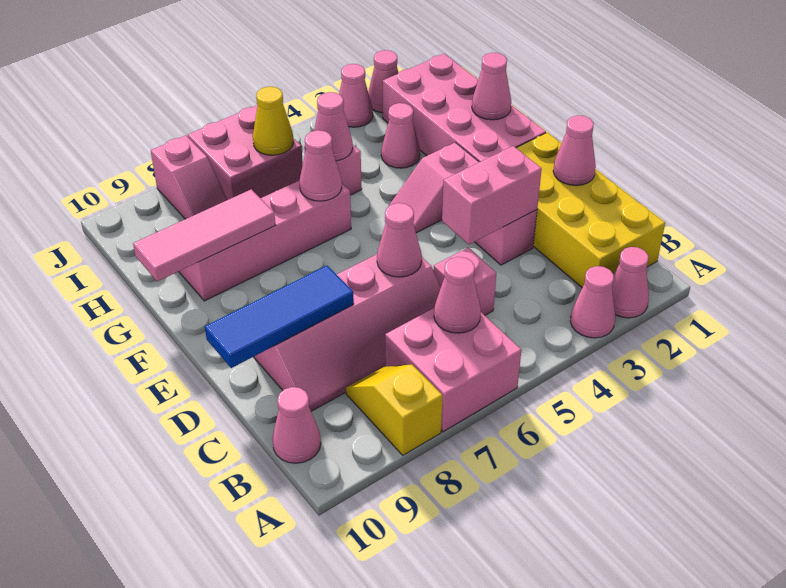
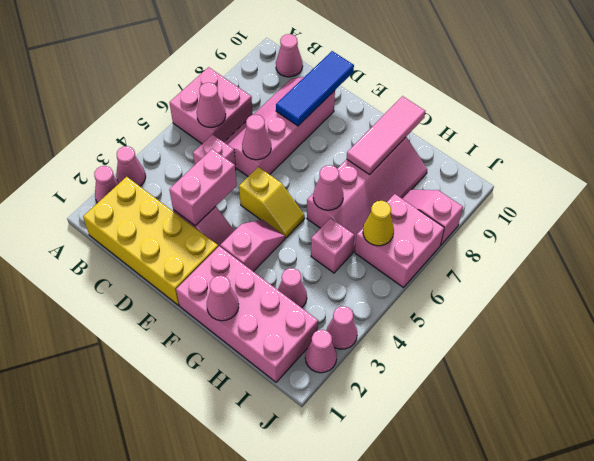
yellow 1x2 slope [346,364,443,455] -> yellow 1x2 slope moved to [239,167,305,238]
pink 1x1 cone [553,115,596,186] -> none
pink 1x1 cone [314,92,353,161] -> none

